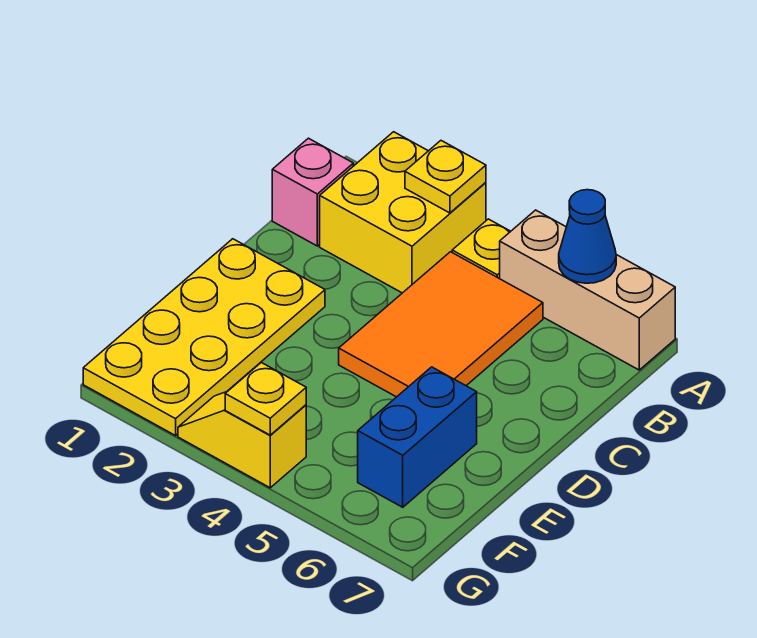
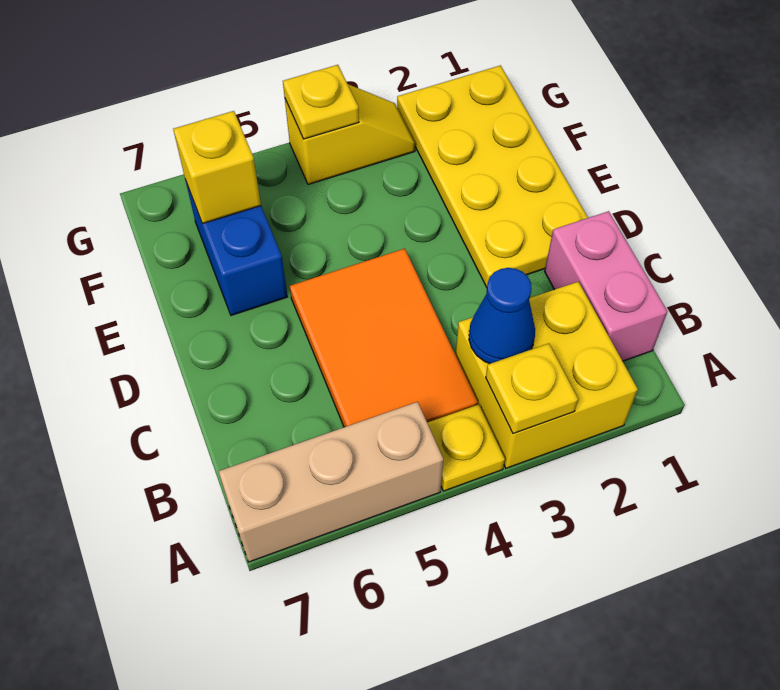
blue 1x1 cone [559,190,616,283] -> blue 1x1 cone moved to [469,268,535,364]
pink 1x1 brick [272,138,353,246] -> pink 1x2 brick [545,211,668,361]
none -> yellow 1x1 brick [173,111,261,224]

